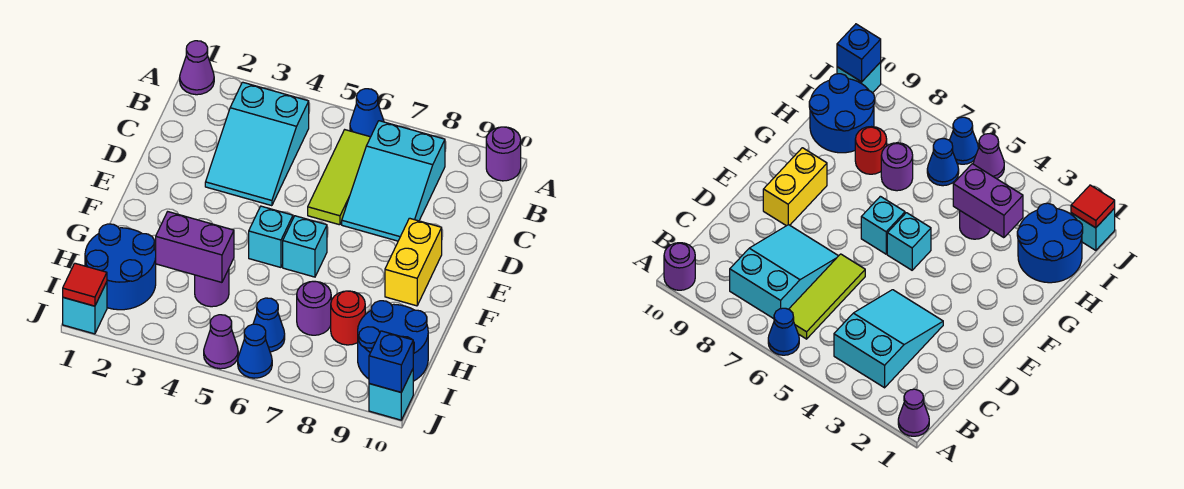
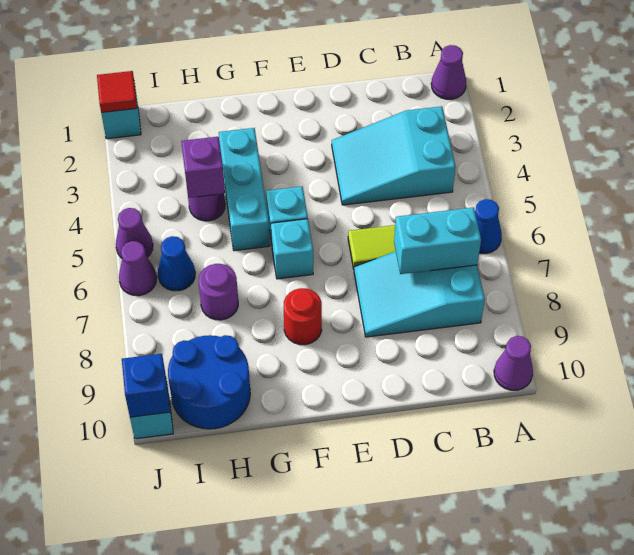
purple 1x1 round brick [486,127,521,181] -> purple 1x1 cone [494,336,533,390]
none -> cyan 1x2 brick [394,207,481,274]
yellow 1x2 brick [385,218,442,306] -> none
none -> cyan 1x3 brick [219,128,270,251]
blue 2x2 round brick [85,224,156,310] -> none
purple 1x2 brick [156,212,234,282] -> purple 1x1 brick [181,137,225,198]
red 1x1 round brick [331,291,365,345] -> red 1x1 round brick moved to [284,288,322,345]
blue 1x1 cone [238,324,272,378] -> purple 1x1 cone [119,241,157,296]

